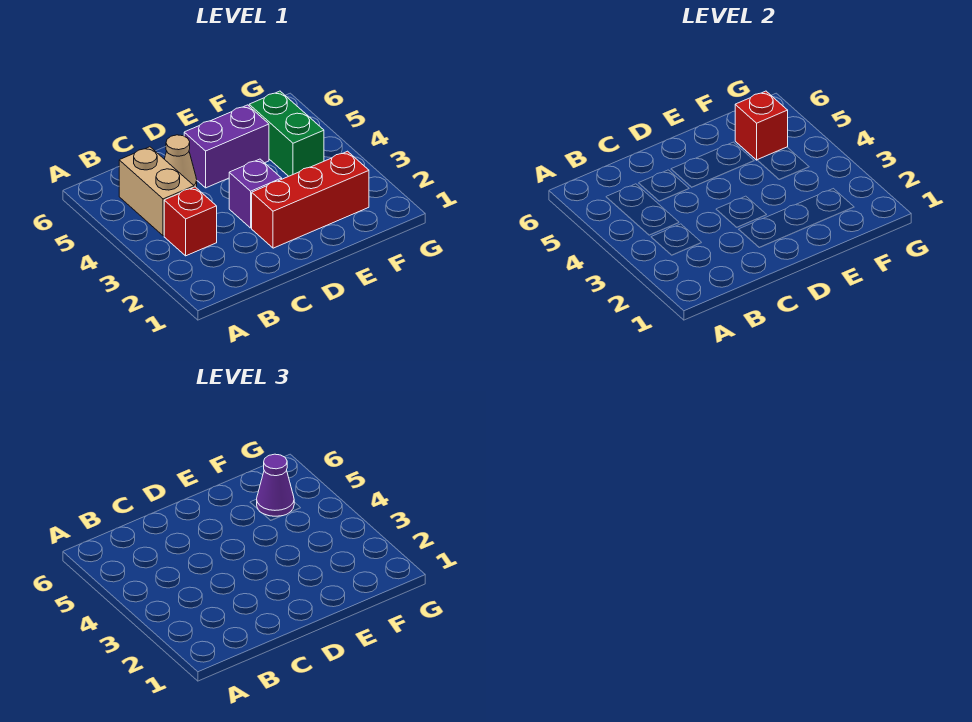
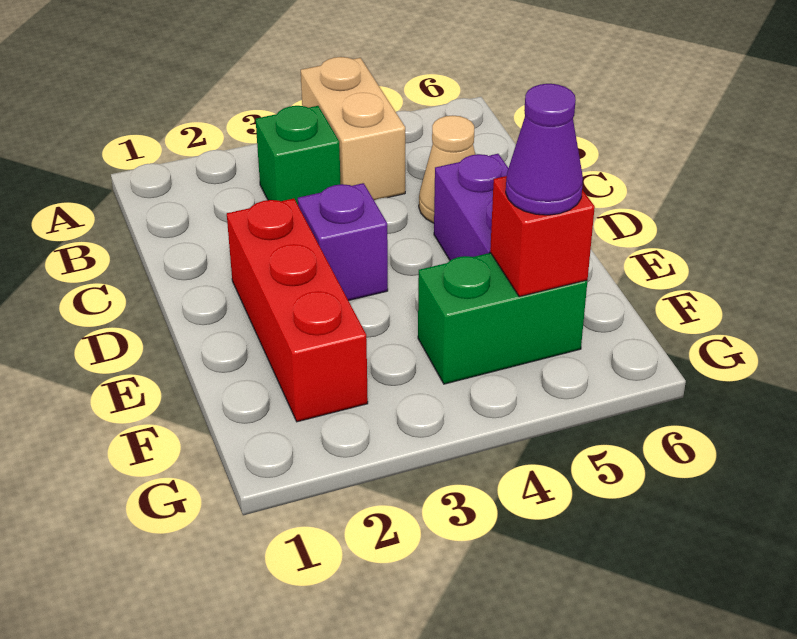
red 1x1 brick [164,187,217,256] -> green 1x1 brick [256,106,341,205]
tan 1x2 brick [119,147,194,236] -> tan 1x2 brick turned to [301,57,405,200]

